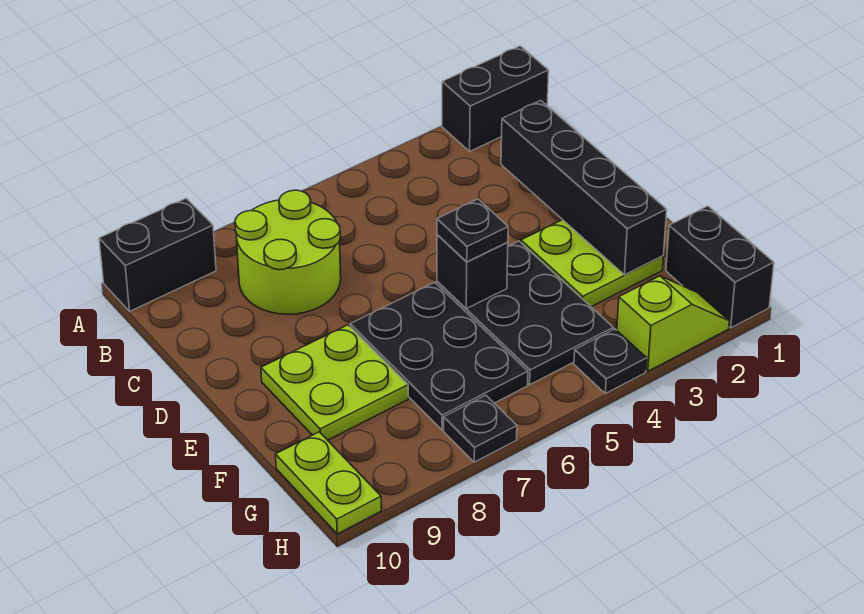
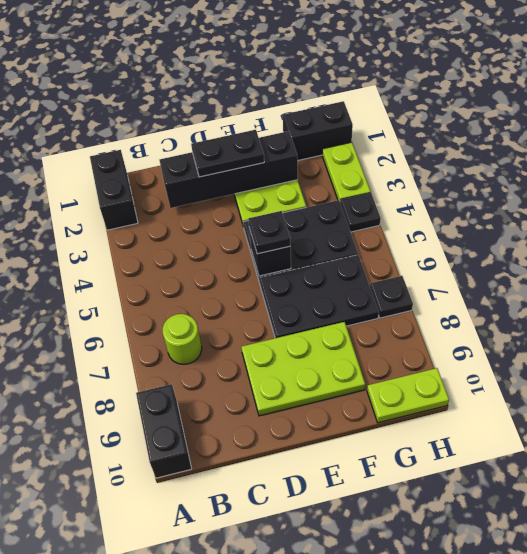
lime 2x2 round brick [235,190,341,314] -> lime 1x1 round brick [163,314,202,364]
none -> black 1x2 plate [191,130,264,177]
lime 2x2 plate [261,325,408,440] -> lime 2x3 plate [241,322,365,416]
lime 1x2 slope [617,276,729,371] -> lime 1x2 plate [322,142,371,203]

